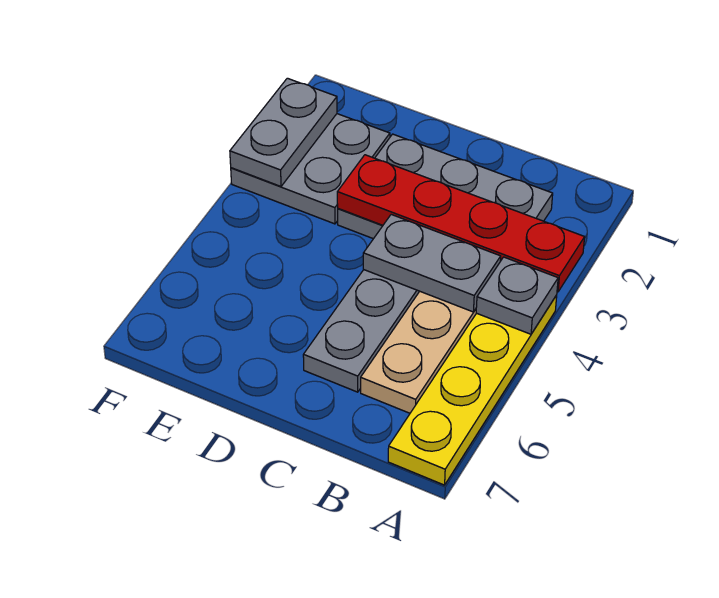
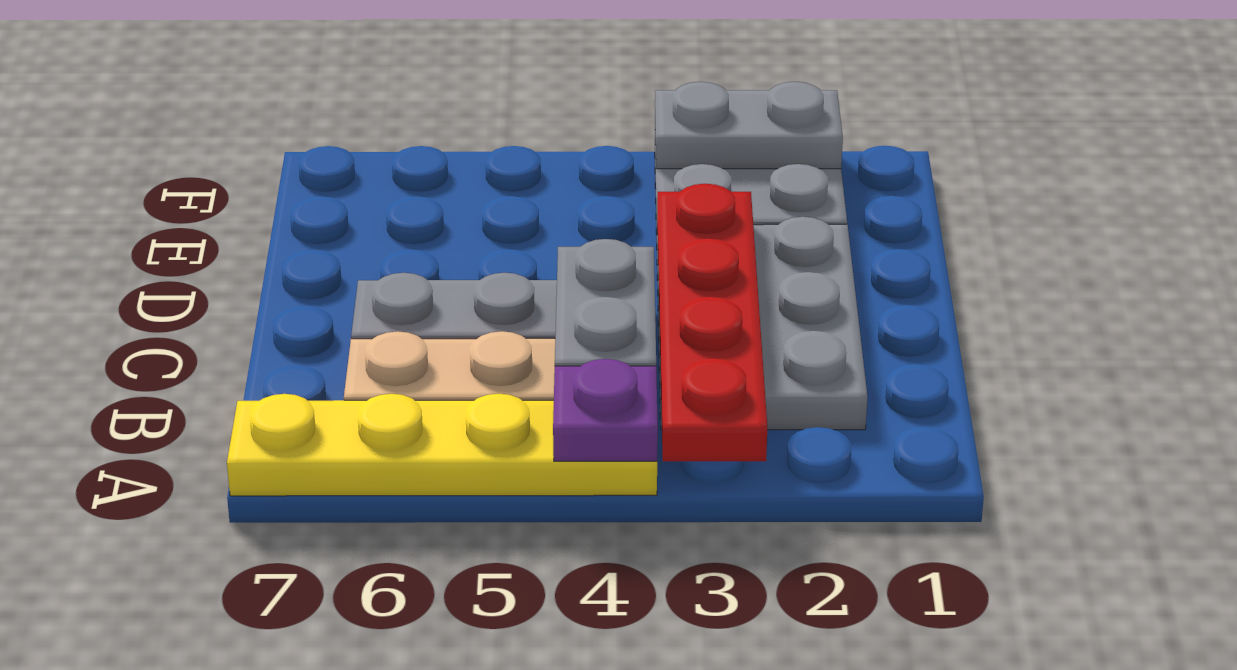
grey 1x1 plate [476,257,558,334] -> purple 1x1 plate [553,359,658,461]

